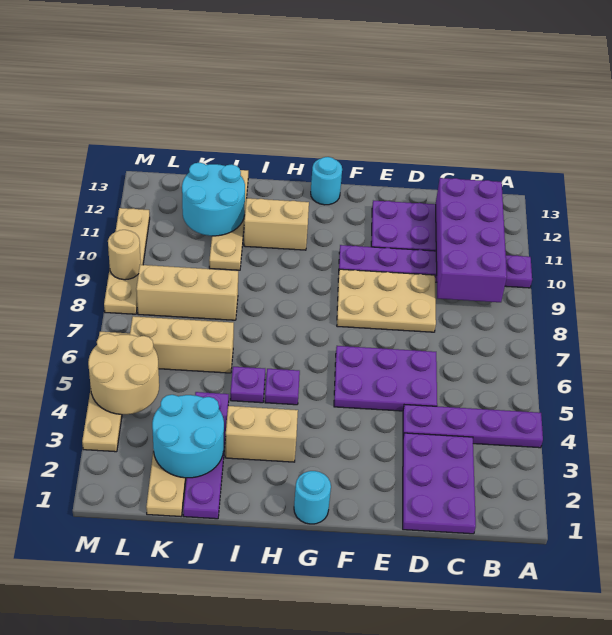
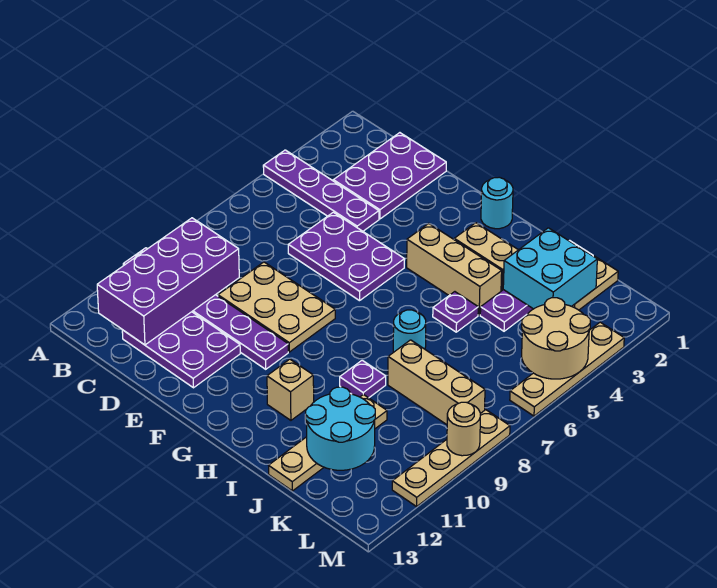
cyan 1x1 round brick [311,157,342,205] -> cyan 1x1 round brick moved to [393,310,426,352]
purple 1x1 plate [265,369,300,405] -> purple 1x1 plate moved to [340,360,386,398]
tan 1x2 brick [244,198,309,250] -> tan 1x1 brick [267,359,314,420]
cyan 2x2 round brick [152,395,224,478] -> cyan 2x2 brick [503,228,597,309]
tan 1x3 brick [130,316,234,373] -> tan 1x3 brick moved to [407,223,502,315]

